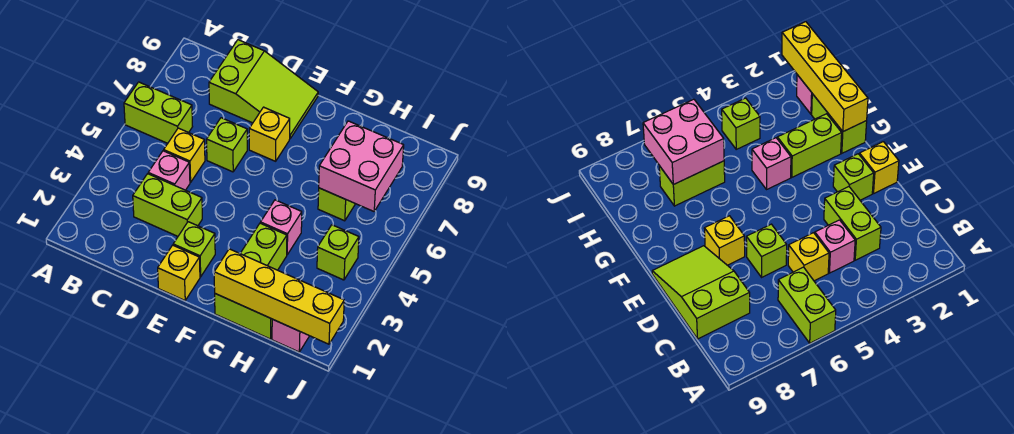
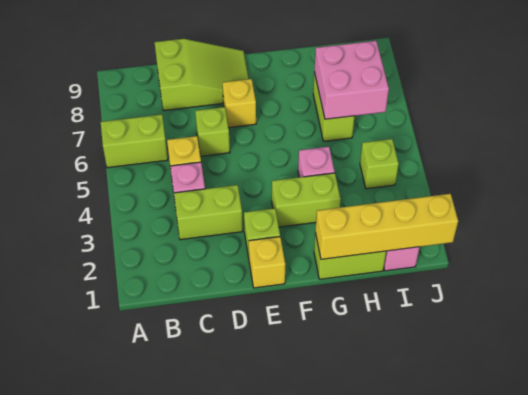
lime 1x2 brick [240,223,287,270] -> lime 1x2 brick turned to [272,173,341,227]

